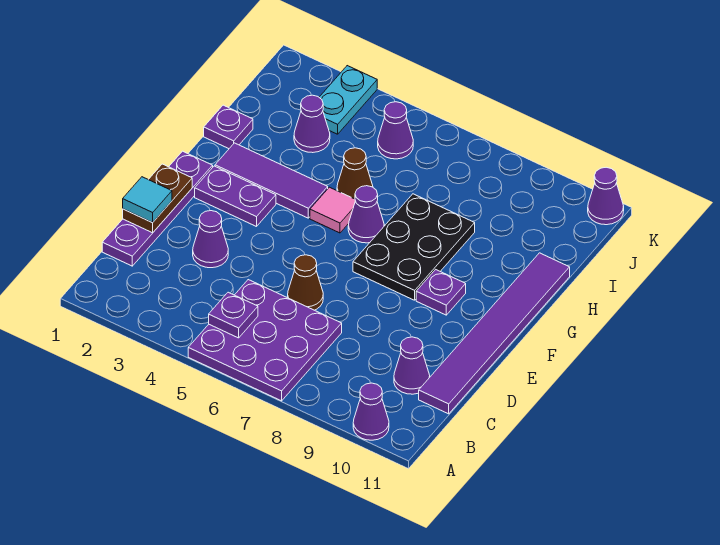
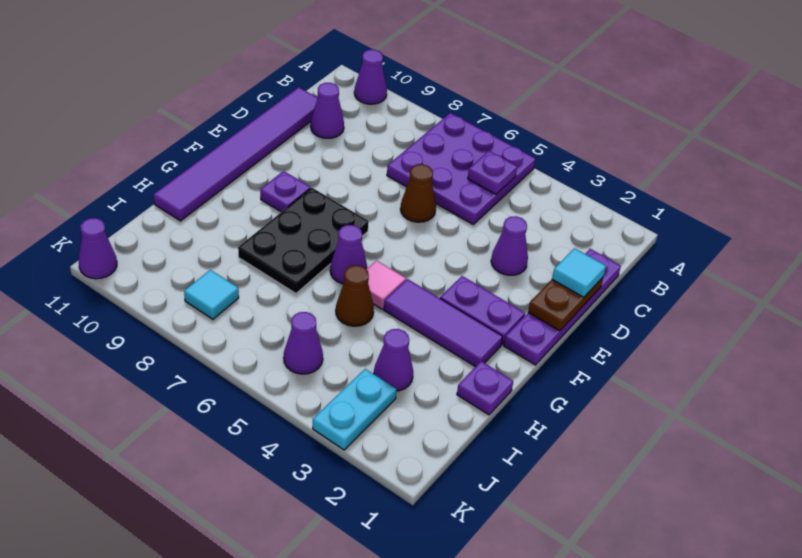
none -> cyan 1x1 tile [184,270,239,319]

